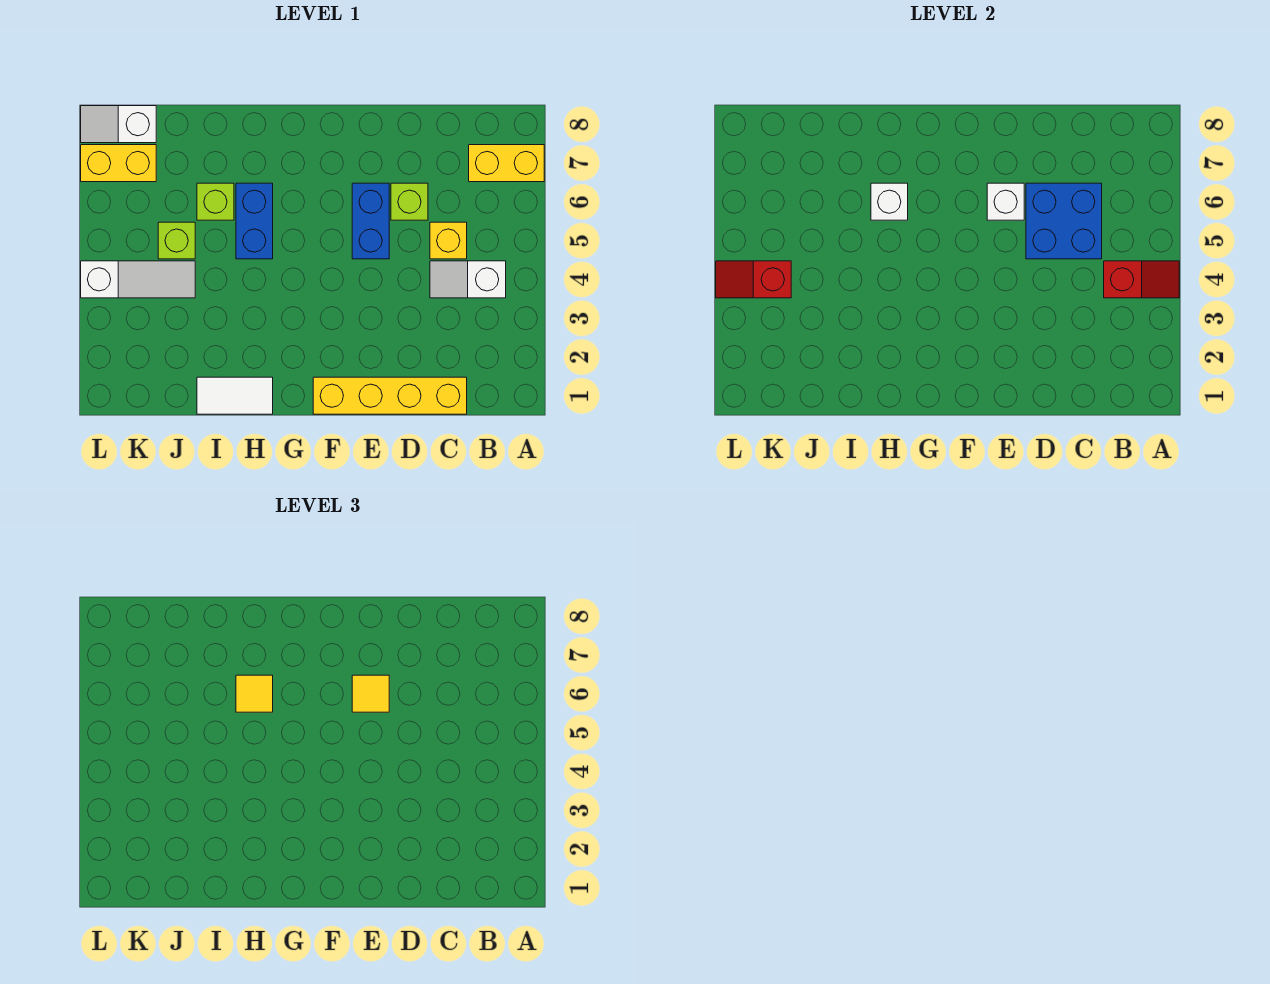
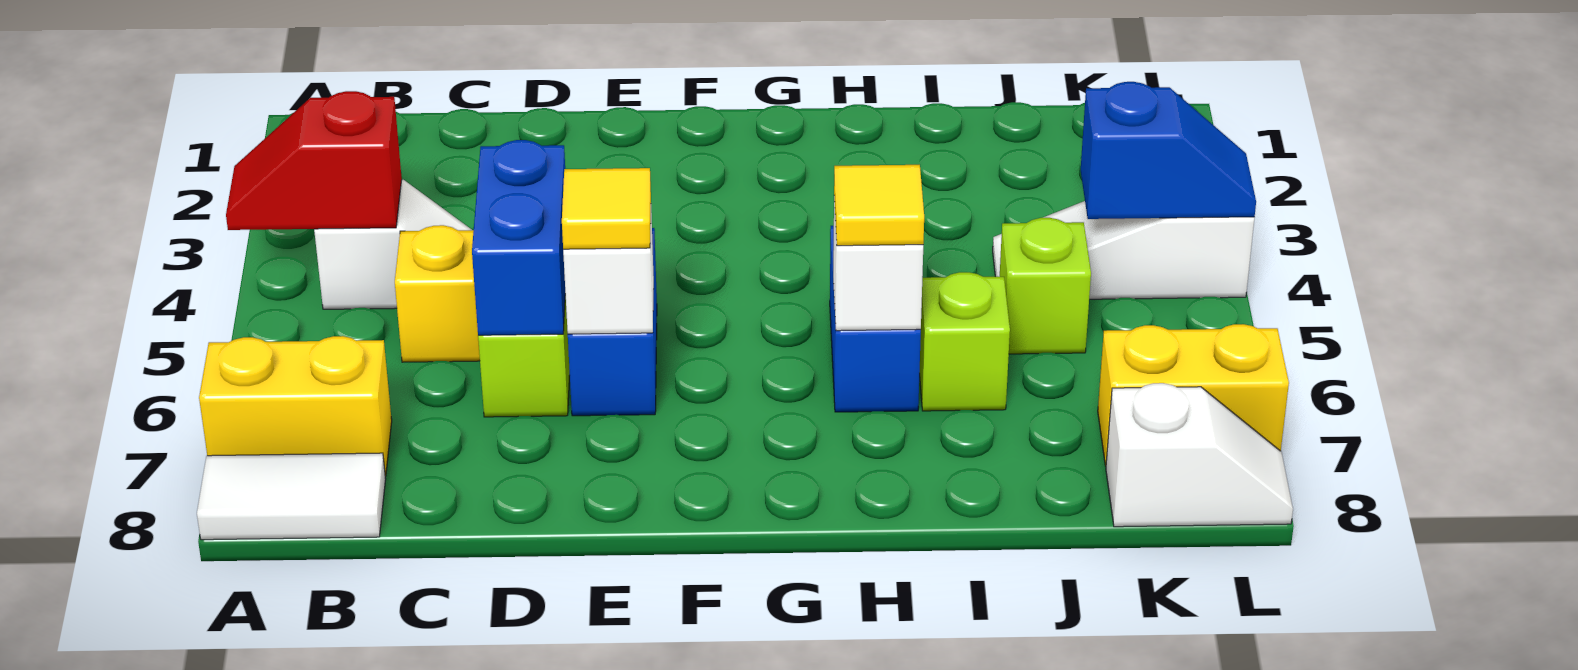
yellow 1x4 brick [313,377,467,414] -> none
blue 2x2 brick [1026,183,1102,259] -> blue 1x2 brick [472,140,565,335]
white 1x2 tile [197,377,273,414] -> white 1x2 tile moved to [197,453,386,540]
red 1x2 slope [716,261,791,298] -> blue 1x2 slope [1081,82,1256,219]

